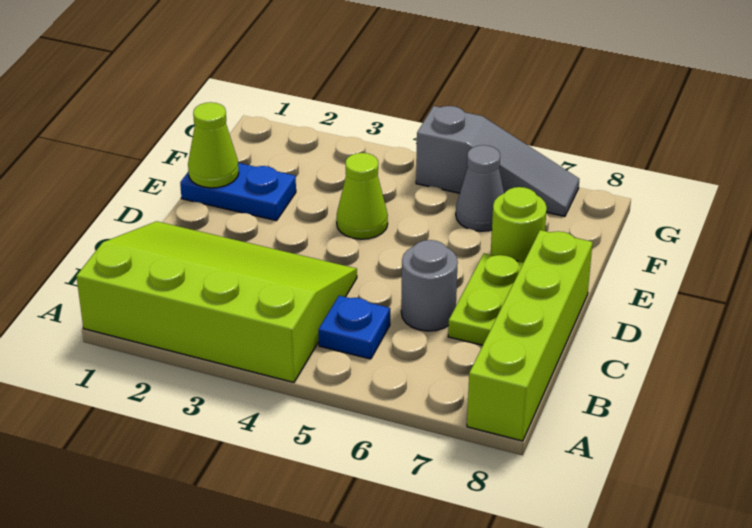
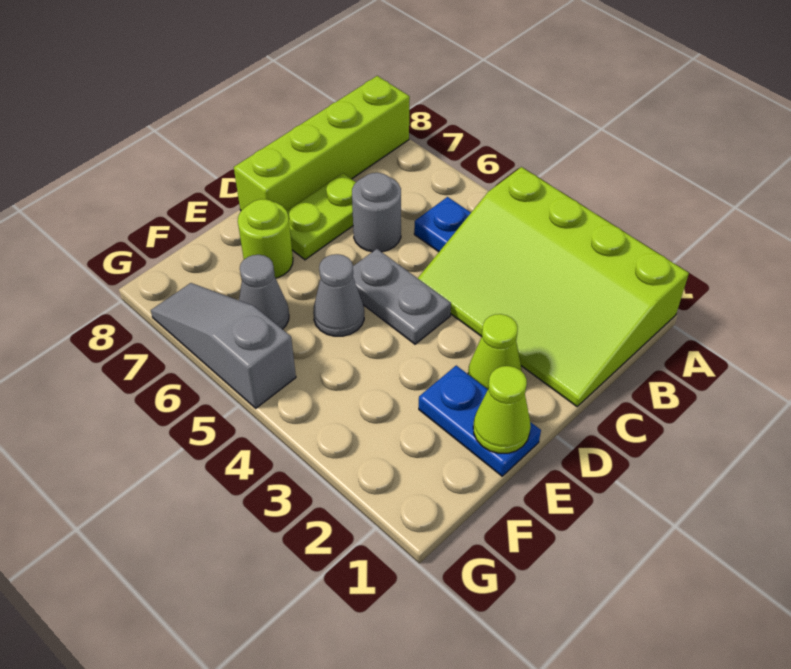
none -> grey 1x2 plate [353,249,451,344]
lime 1x1 cone [337,153,388,239] -> lime 1x1 cone moved to [468,314,522,389]
none -> grey 1x1 cone [313,254,364,336]

